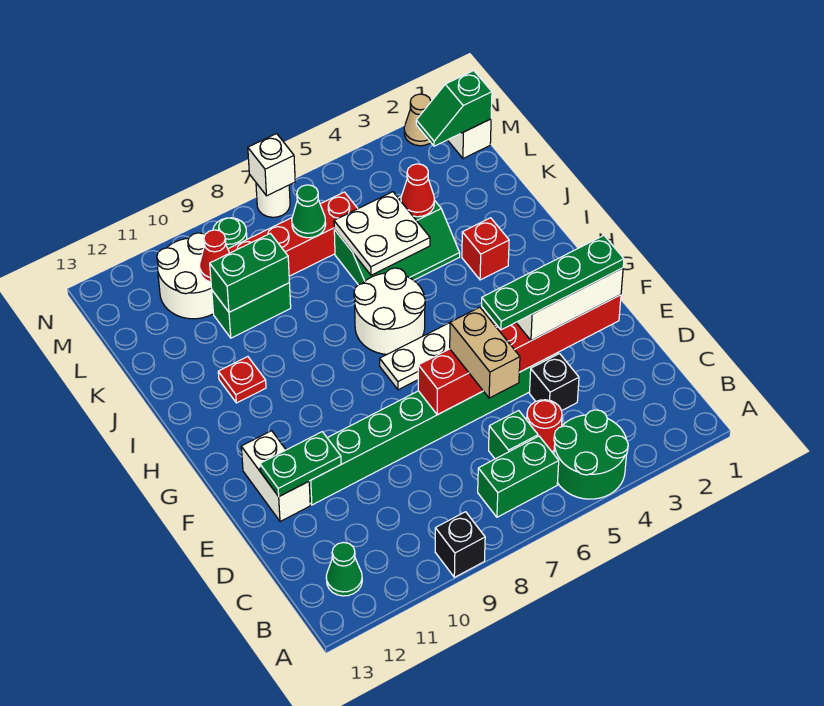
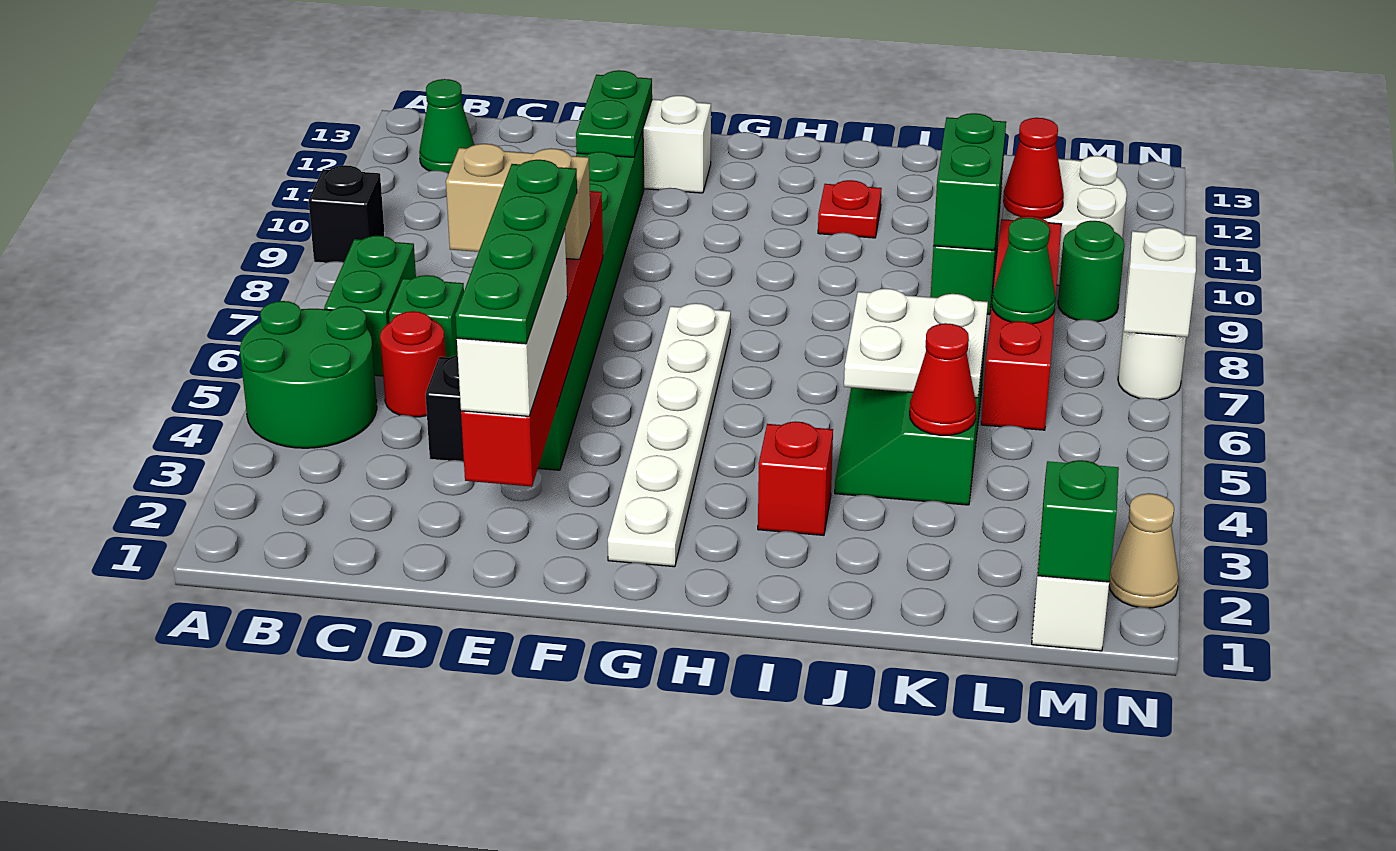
white 2x2 round brick [354,268,425,354] -> none

